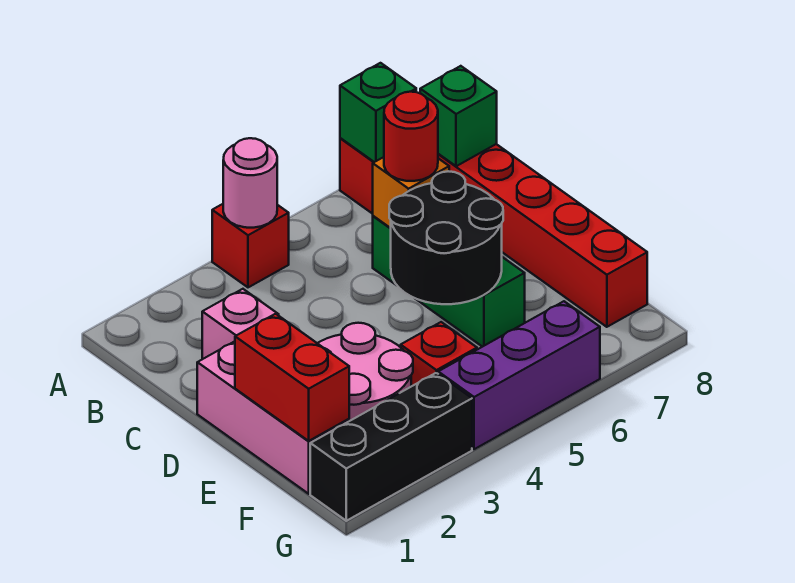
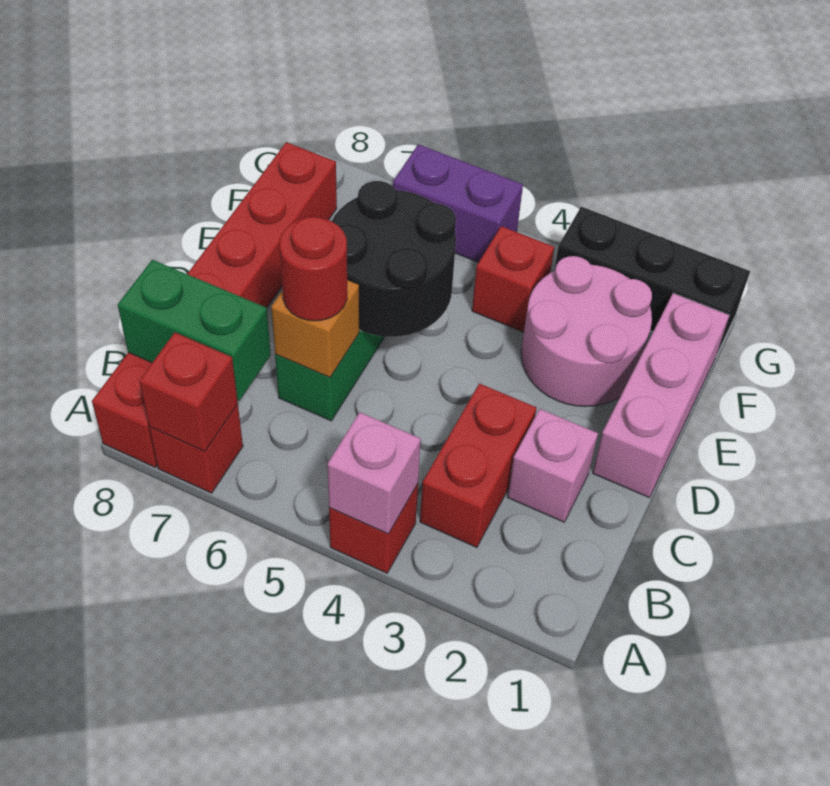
pink 1x1 round brick [223,138,277,228] -> pink 1x1 brick [327,412,421,534]
green 1x1 brick [340,63,416,162] -> red 1x1 brick [139,333,238,452]
green 1x1 brick [420,66,497,166] -> green 1x2 brick [118,260,271,401]
red 1x2 brick [235,314,349,441] -> red 1x2 brick moved to [420,384,537,547]
purple 1x3 brick [438,301,600,449] -> purple 1x2 brick [393,144,523,262]

